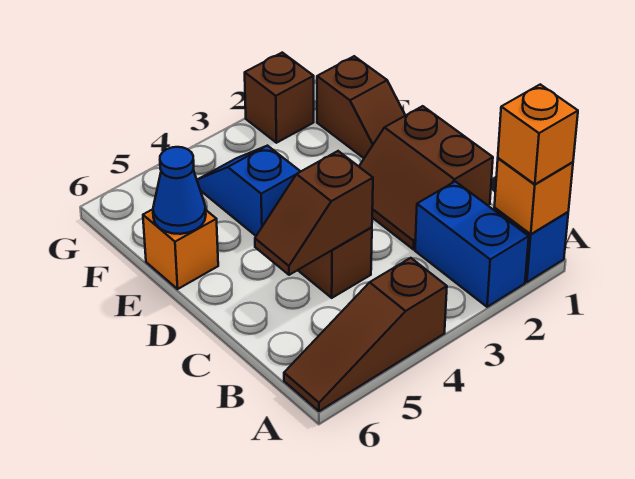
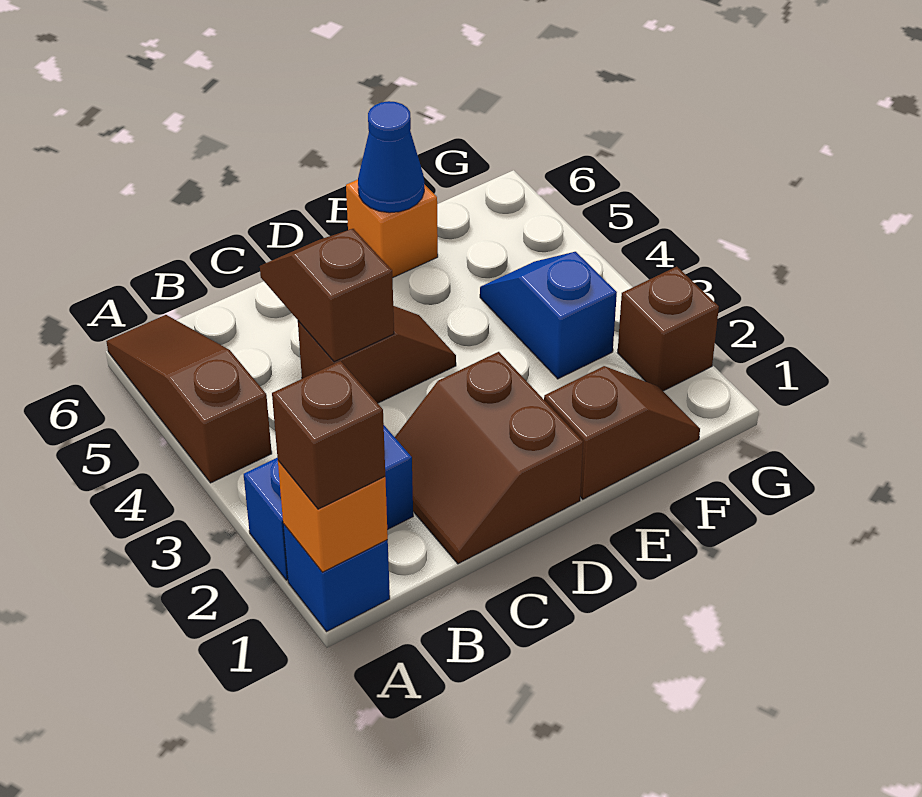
orange 1x1 brick [498,84,578,184] -> brown 1x1 brick [272,361,385,509]
brown 2x2 slope [359,106,493,249] -> brown 2x2 slope turned to [395,352,583,564]
brown 1x2 slope [317,56,405,158] -> brown 1x2 slope turned to [544,366,700,499]
blue 1x2 slope [197,146,301,236] -> blue 1x2 slope turned to [480,252,617,379]

